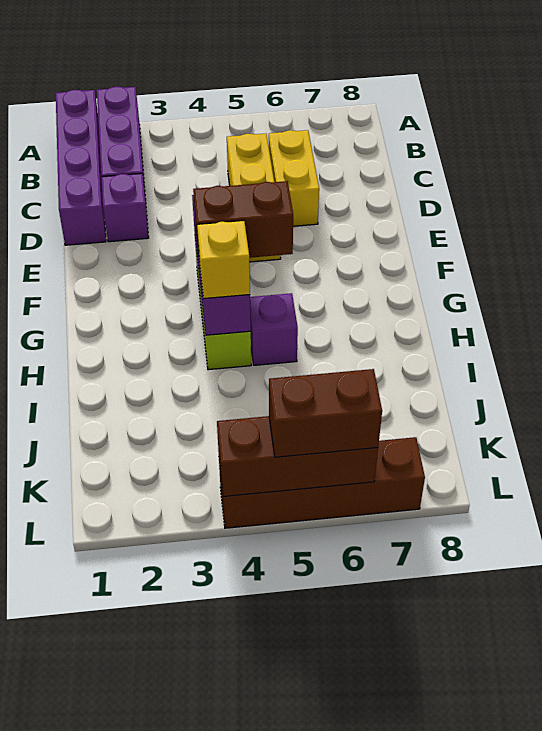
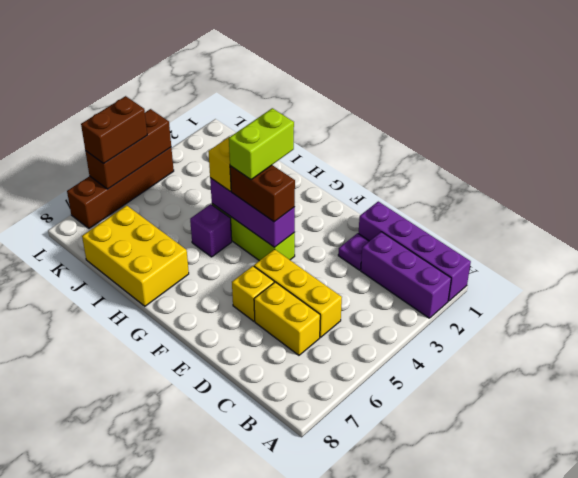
purple 1x1 brick [101,173,149,242] -> purple 1x1 plate [338,233,369,270]
none -> yellow 1x1 brick [232,266,274,321]
none -> lime 1x2 brick [229,108,294,180]
brown 1x2 brick [193,181,293,258] -> brown 1x2 brick turned to [230,165,295,222]
none -> yellow 2x3 brick [82,205,189,306]

